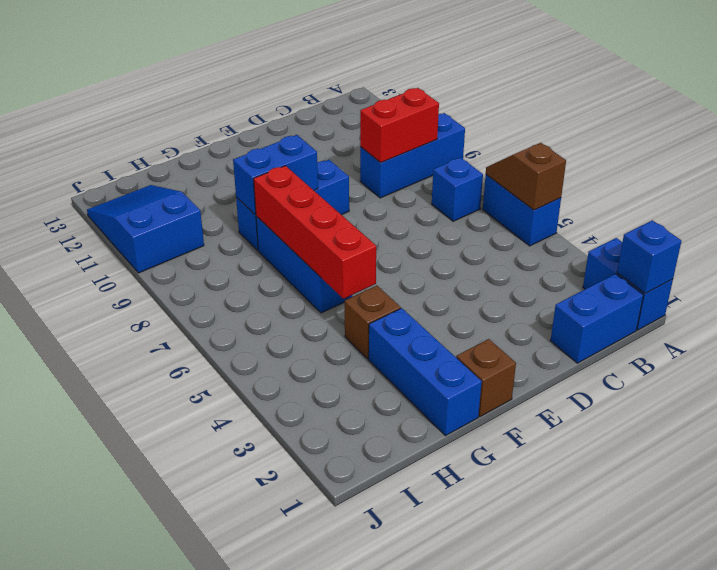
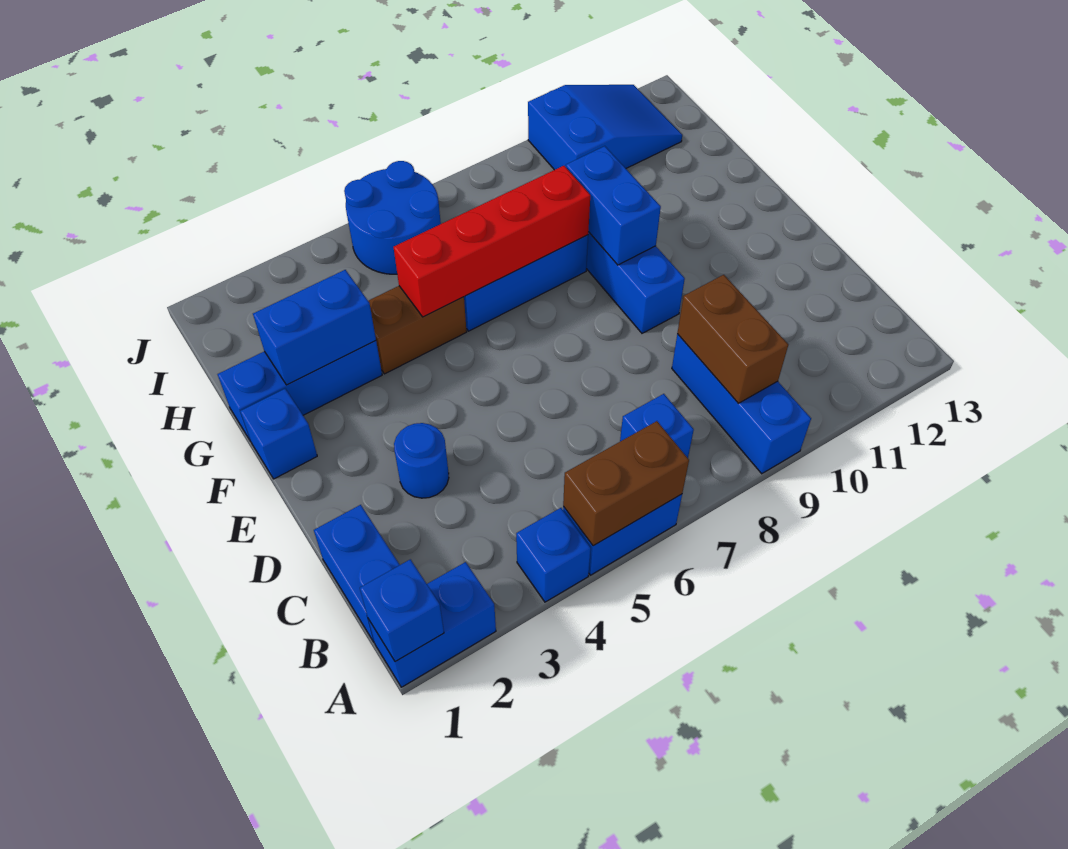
none -> blue 1x1 brick [516,508,591,602]
brown 1x2 slope [486,143,566,210] -> brown 1x2 brick [563,421,689,546]
red 1x2 brick [360,88,439,163] -> brown 1x2 brick [677,275,788,403]
none -> blue 1x1 round brick [394,423,449,498]
brown 1x1 brick [456,339,516,417] -> blue 1x1 brick [240,389,317,479]
none -> blue 1x2 brick [253,270,376,385]
brown 1x1 brick [345,286,401,359] -> brown 1x2 brick [368,286,467,374]
none -> blue 2x2 round brick [344,161,441,274]

